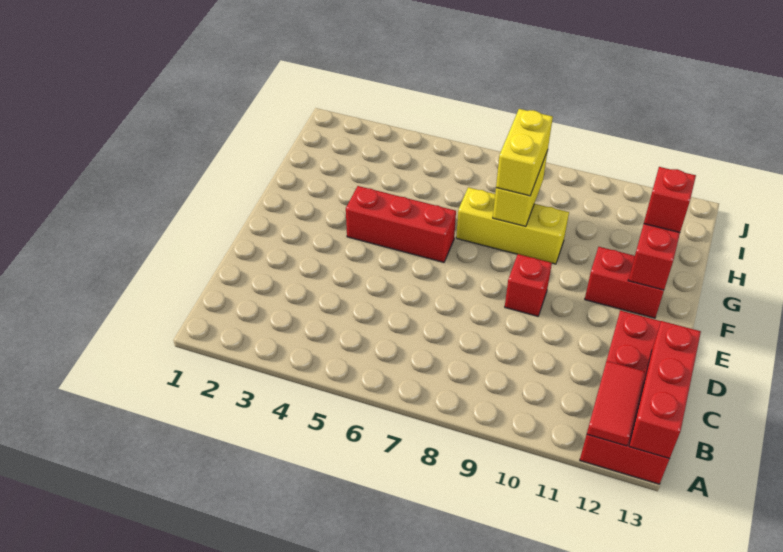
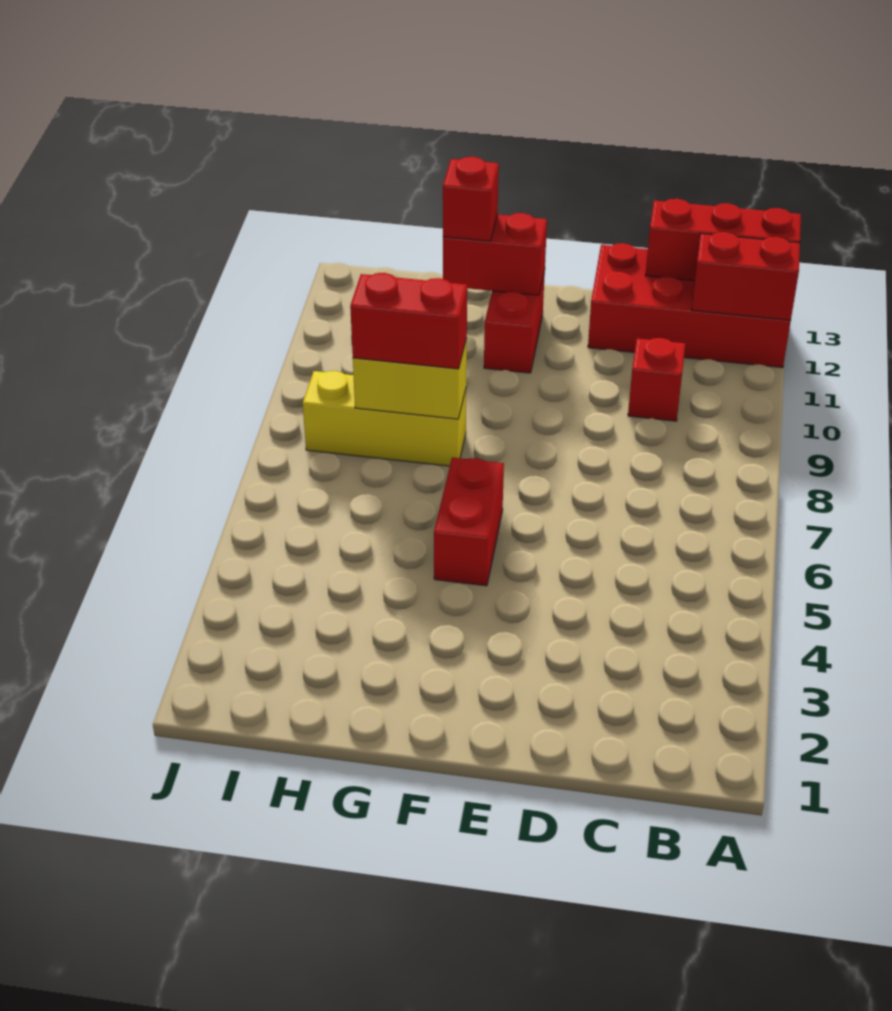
red 1x2 tile [587,361,645,446] -> red 1x2 brick [692,232,800,321]
red 1x1 brick [505,254,552,316] -> red 1x1 brick moved to [628,338,685,421]
red 1x3 brick [346,186,456,262] -> red 1x2 brick [434,457,504,586]
yellow 1x3 brick [456,187,569,264] -> yellow 1x3 brick turned to [303,371,466,466]
yellow 1x2 brick [496,109,553,196] -> red 1x2 brick [350,273,467,369]

